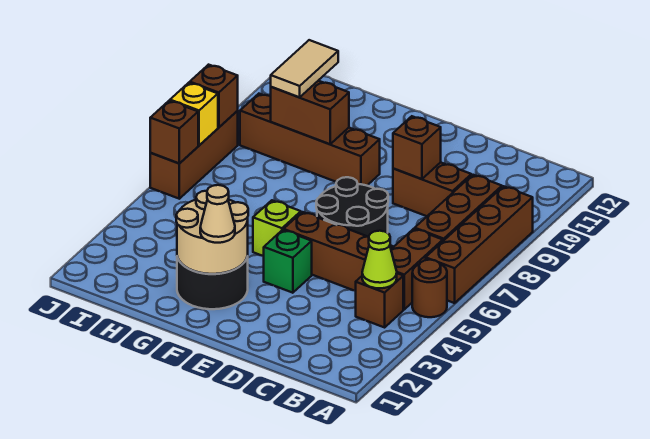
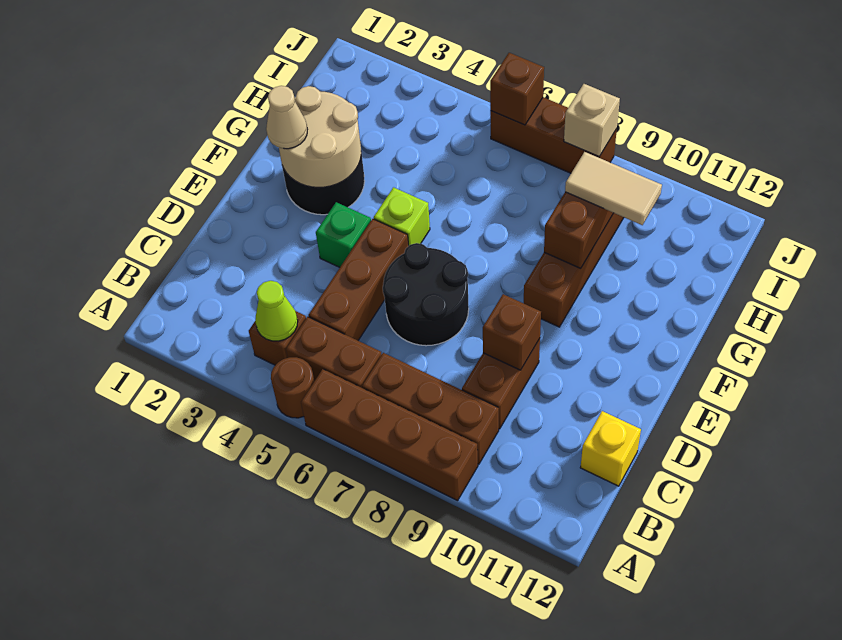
yellow 1x1 brick [170,83,218,145] -> yellow 1x1 brick moved to [580,411,641,486]
brown 1x1 brick [190,65,238,127] -> tan 1x1 brick [564,84,620,157]

